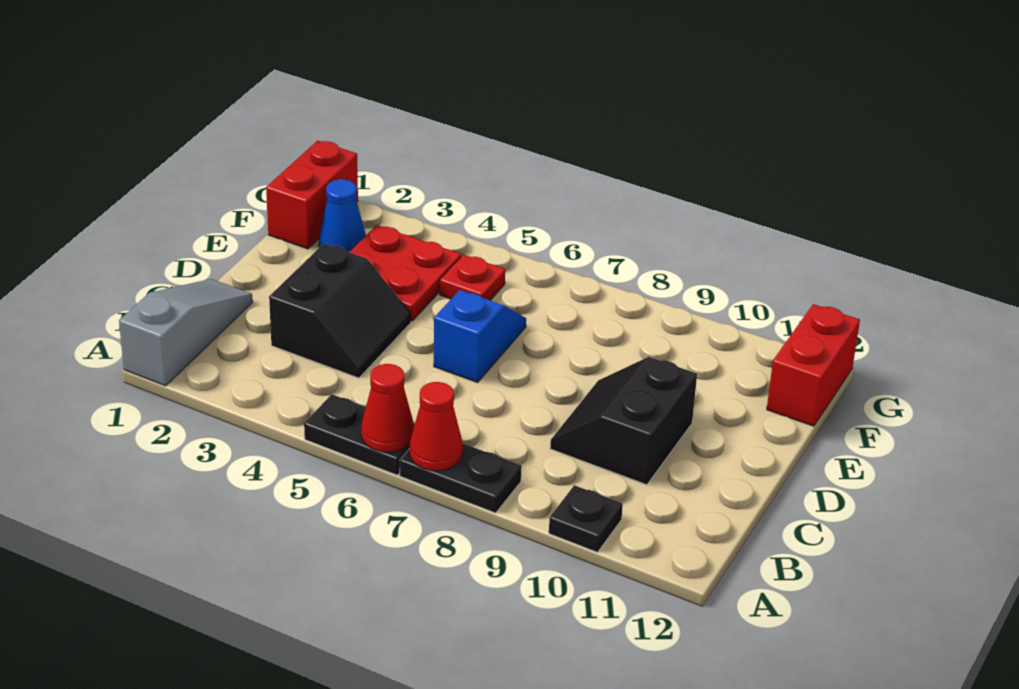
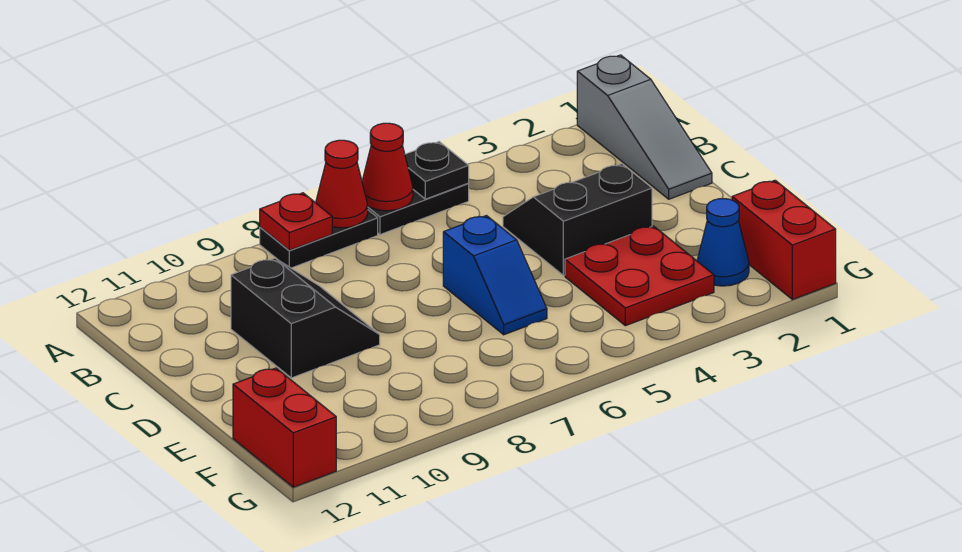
black 1x1 plate [549,485,623,552] -> black 1x1 plate moved to [405,142,469,199]
black 2x2 slope [269,244,411,378] -> black 2x2 slope turned to [503,164,652,276]
red 1x1 plate [440,255,505,300] -> red 1x1 plate moved to [260,193,332,250]

